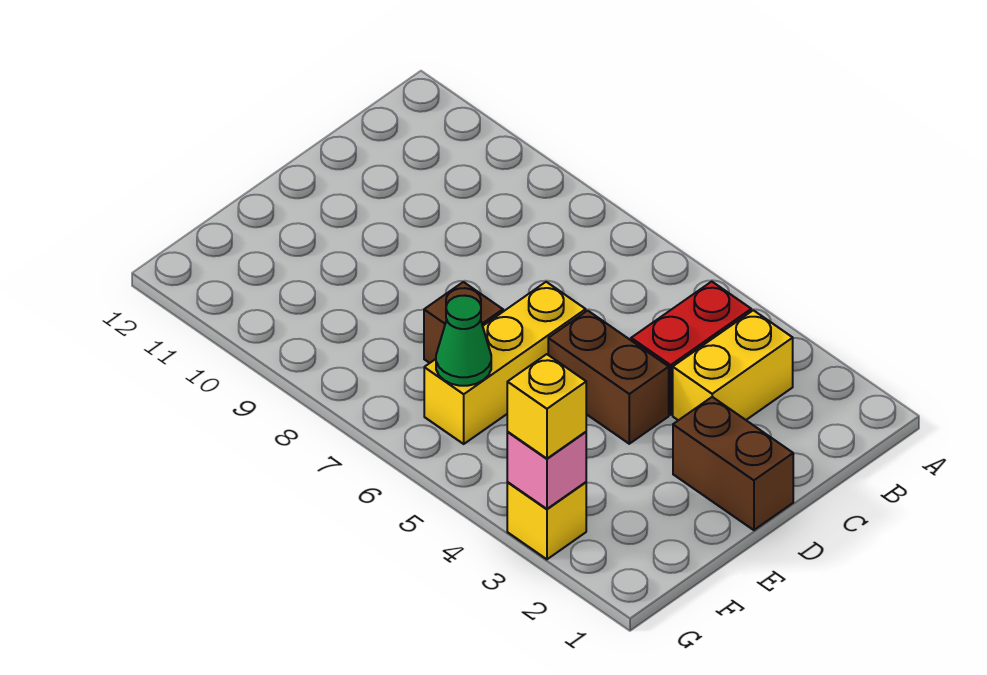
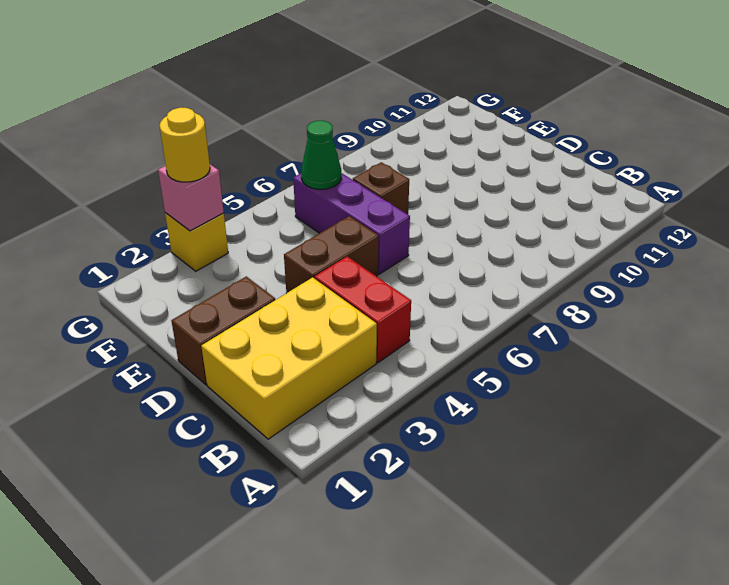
yellow 1x2 brick [673,310,793,420] -> yellow 2x3 brick [201,277,377,439]
yellow 1x3 brick [424,282,586,444] -> purple 1x3 brick [293,173,410,274]
yellow 1x1 brick [507,354,586,459] -> yellow 1x1 round brick [160,108,210,182]

